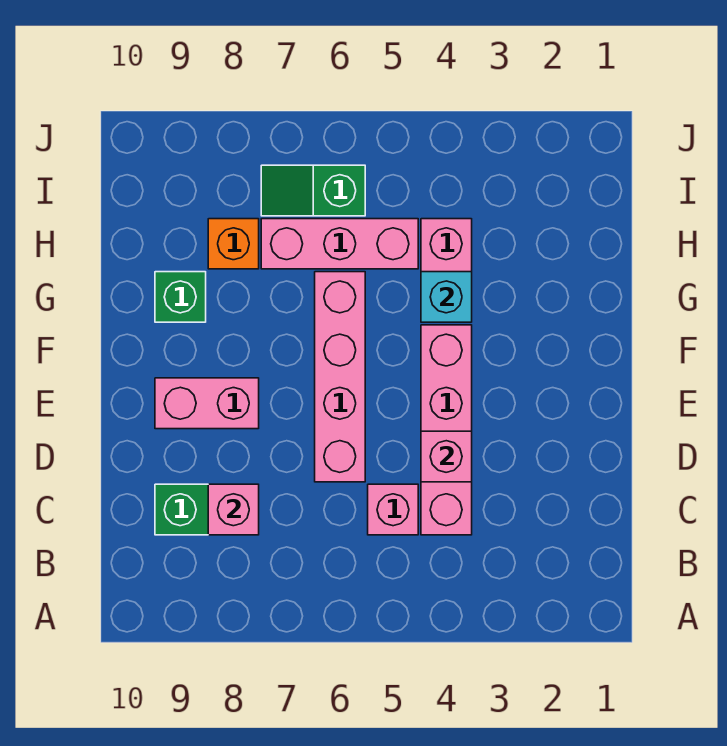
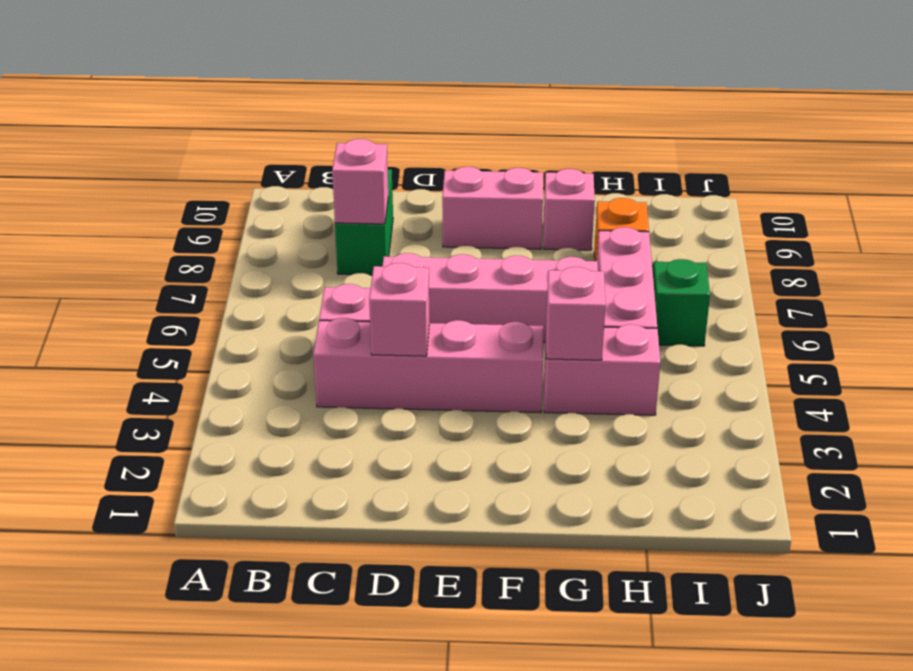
pink 1x2 brick [155,378,259,429] -> pink 1x2 brick turned to [442,167,543,249]
cyan 1x1 brick [421,272,472,322] -> pink 1x1 brick [546,267,606,360]
green 1x1 brick [155,272,206,322] -> pink 1x1 brick [544,169,595,250]

